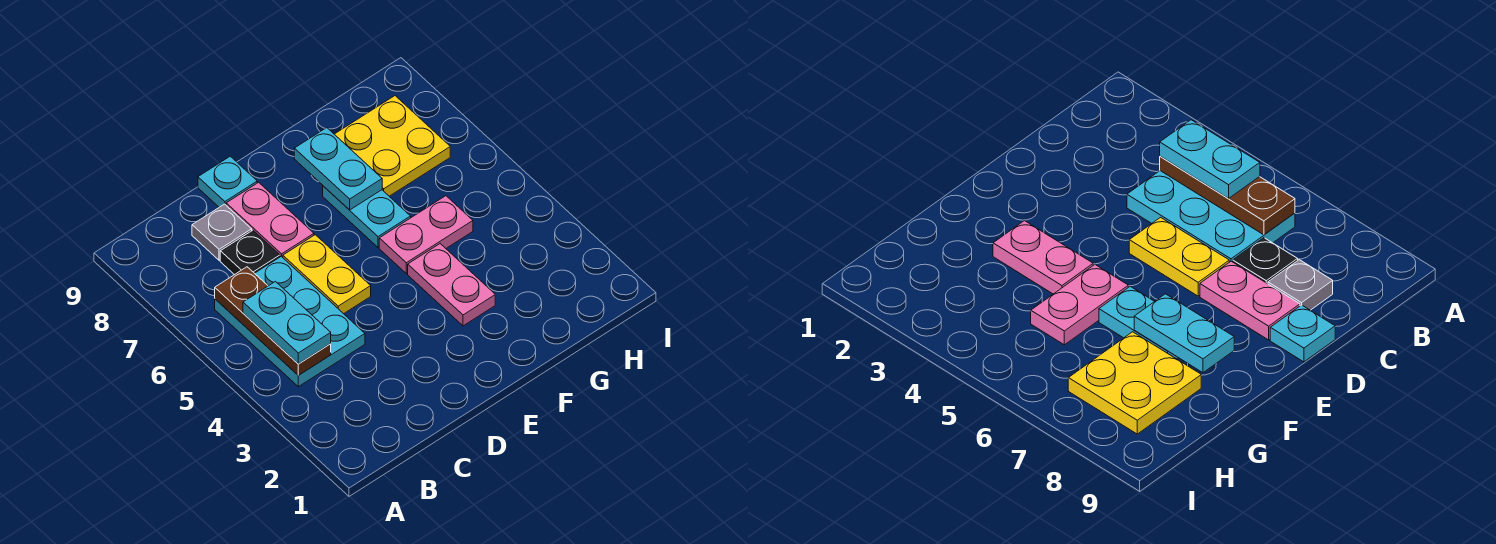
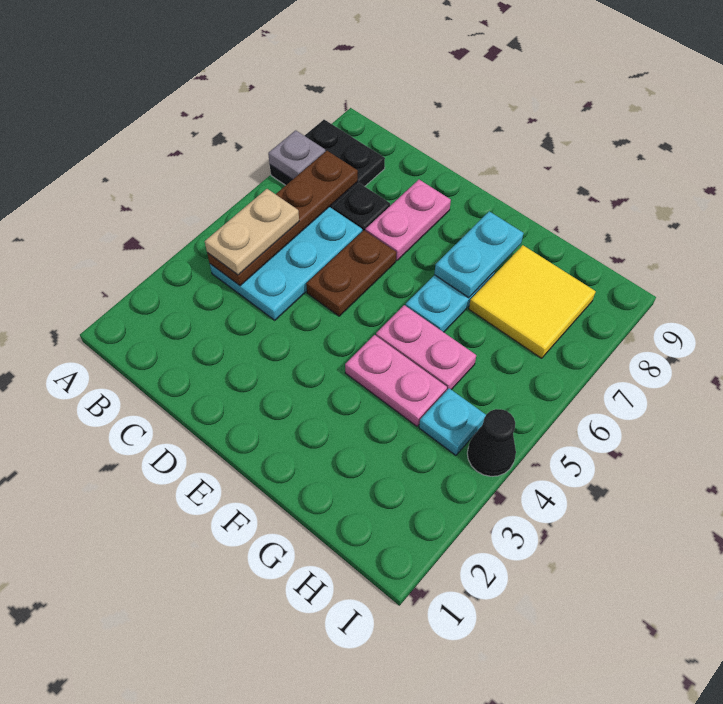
none -> black 2x2 plate [270,120,385,209]
brown 1x3 plate [215,267,331,375] -> brown 1x4 plate [207,151,358,286]
cyan 1x2 plate [243,282,331,364] -> tan 1x2 plate [205,189,299,275]
grey 1x1 plate [192,204,252,260] -> grey 1x1 plate moved to [268,130,326,180]
yellow 1x2 plate [283,235,371,314] -> brown 1x2 plate [306,230,396,316]
cyan 1x1 plate [198,156,257,207] -> cyan 1x1 plate moved to [419,388,486,455]
pink 1x2 plate [408,244,495,326] -> pink 1x2 plate turned to [345,335,447,426]
yellow 2x2 plate [335,96,450,196] -> yellow 2x2 tile [469,245,596,358]
none -> black 1x1 cone [467,409,516,476]

